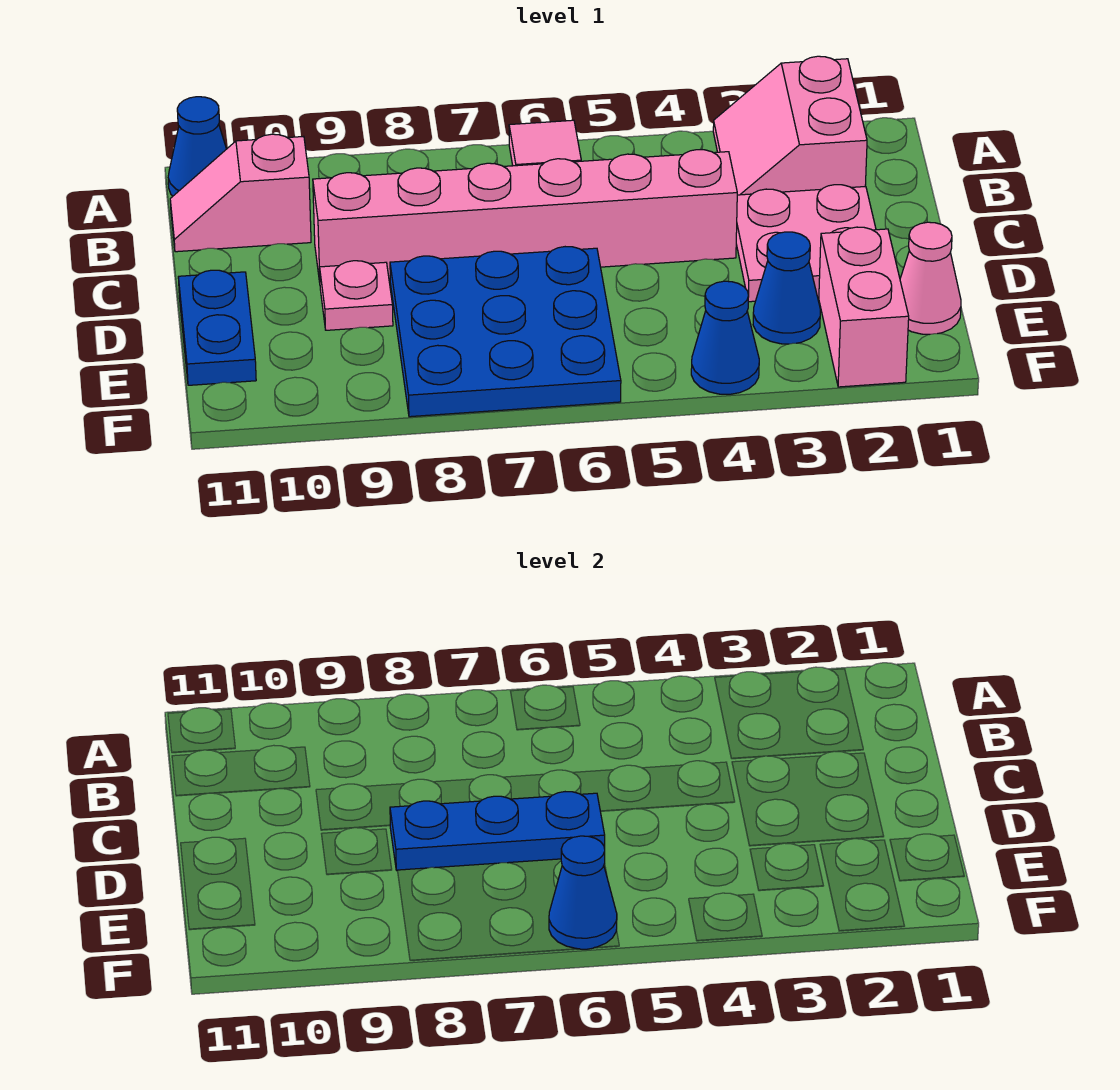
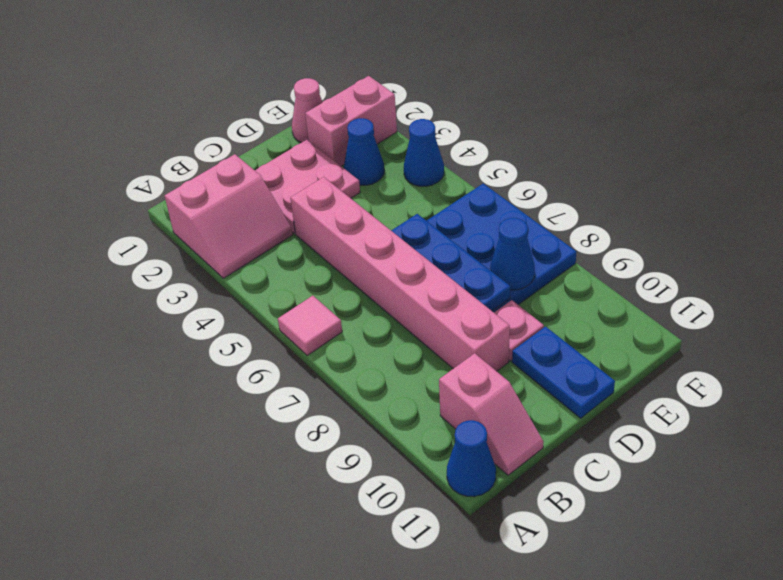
blue 1x2 plate [178,270,256,385] -> blue 1x2 plate turned to [512,327,615,418]
blue 1x1 cone [549,836,617,949] -> blue 1x1 cone moved to [490,218,535,290]

